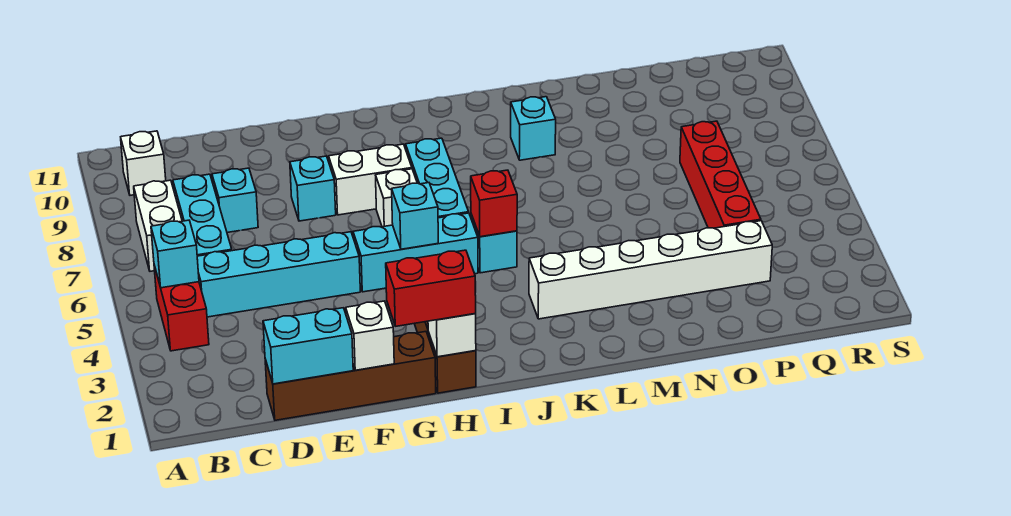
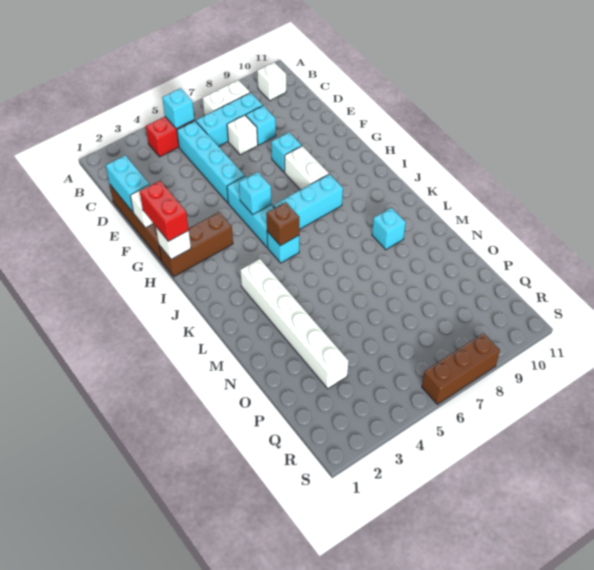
white 1x1 brick [376,169,417,227] -> white 1x1 brick moved to [227,115,258,155]
red 1x1 brick [471,170,517,237] -> brown 1x1 brick [266,202,299,246]
red 1x4 brick [680,121,761,228] -> none
none -> brown 1x3 brick [422,333,500,404]

